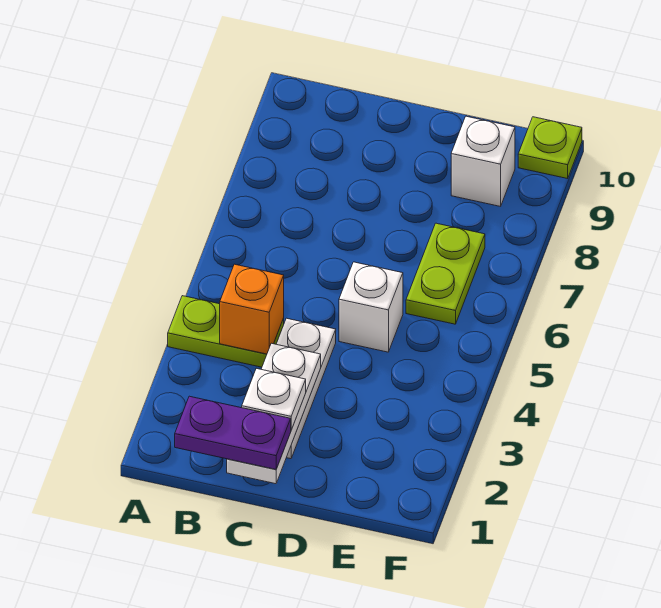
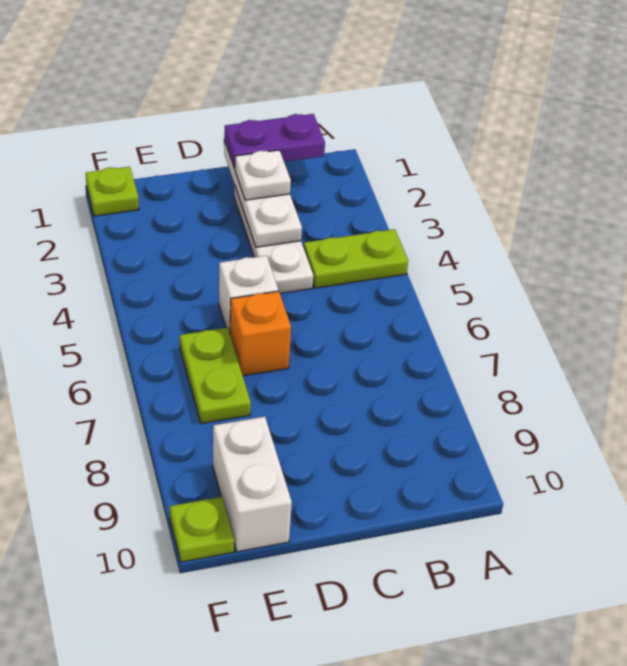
orange 1x1 brick [220,264,284,354] -> orange 1x1 brick moved to [230,291,291,376]
white 1x1 brick [451,116,515,206] -> white 1x2 brick [213,417,292,552]
none -> lime 1x1 plate [86,167,139,216]

